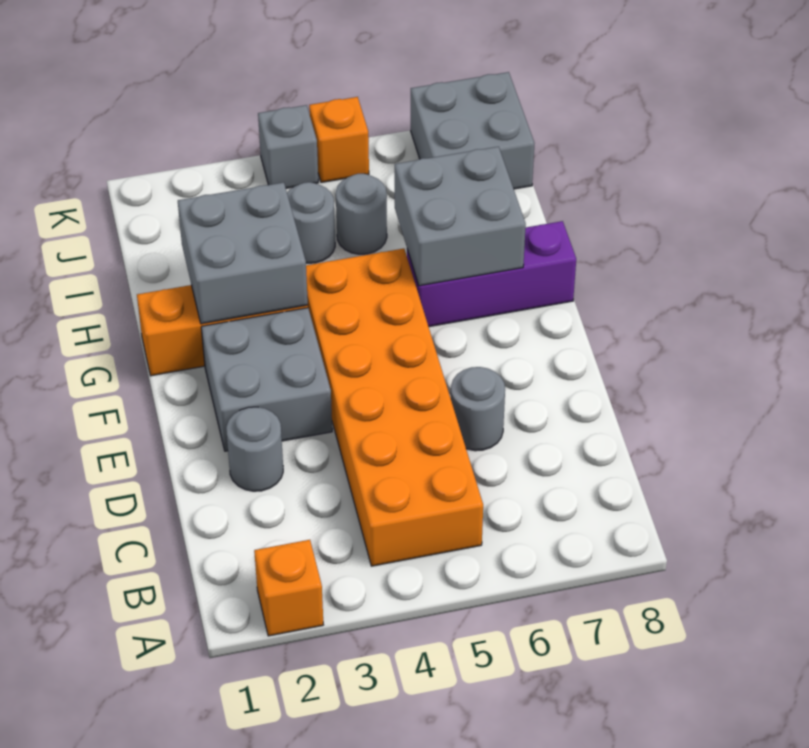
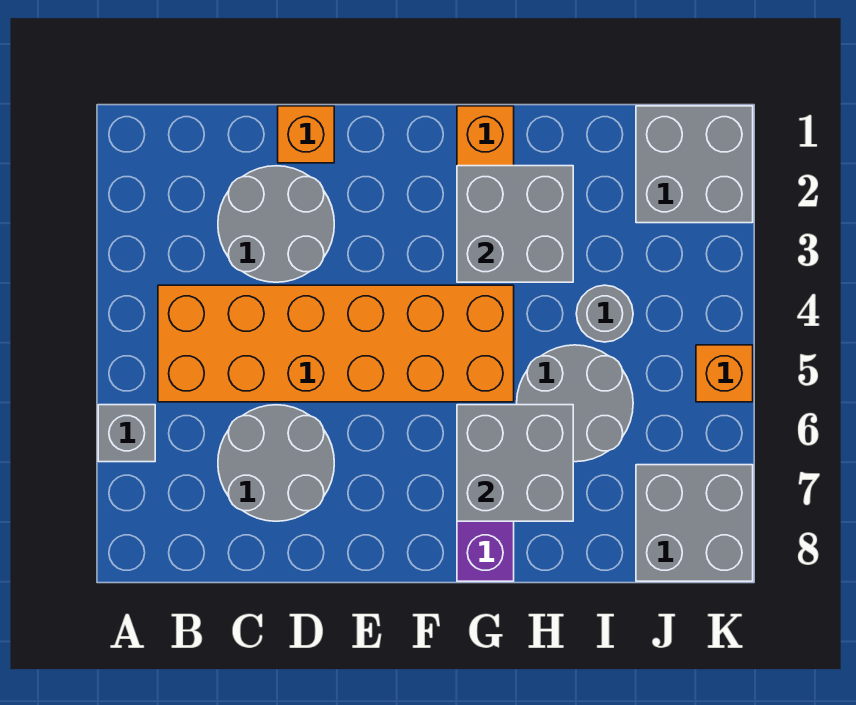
orange 1x1 brick [254,540,323,636] -> orange 1x1 brick moved to [278,106,334,163]
grey 1x1 round brick [226,407,283,491] -> grey 2x2 round brick [218,166,334,282]
grey 1x1 round brick [451,367,505,451] -> grey 2x2 round brick [218,405,334,521]
grey 2x2 brick [201,308,332,451] -> grey 2x2 brick moved to [636,106,753,223]
grey 1x1 round brick [336,174,387,254] -> grey 2x2 round brick [517,345,633,462]
grey 1x1 brick [258,105,318,188] -> grey 1x1 brick moved to [98,405,155,462]

